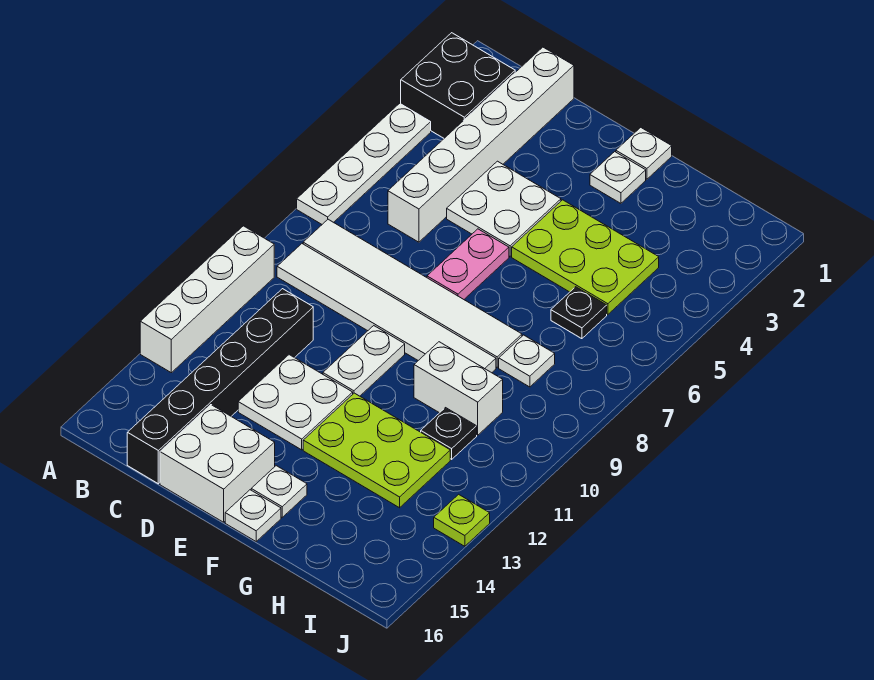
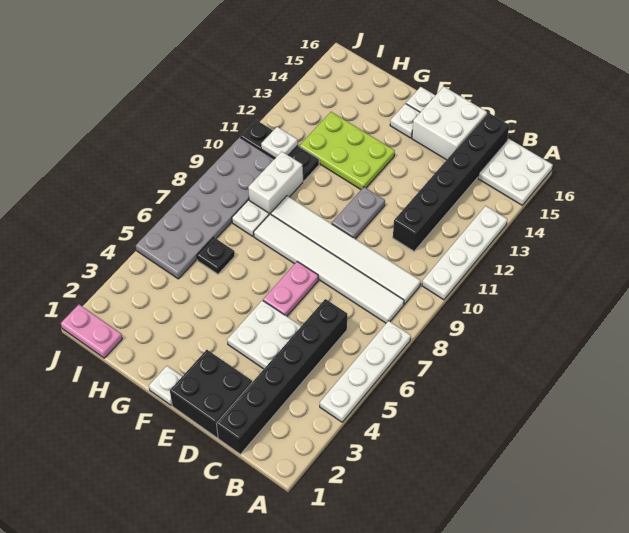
black 2x2 brick [401,33,515,138] -> black 2x2 brick moved to [170,350,252,438]
white 1x4 brick [140,226,274,373] -> white 1x4 plate [422,206,507,300]
white 1x6 brick [388,47,574,242] -> black 1x6 brick [217,299,347,454]
white 2x2 plate [238,355,353,450] -> white 2x2 plate moved to [478,139,553,205]
white 1x2 plate [323,326,405,396] -> grey 1x2 plate [332,187,385,239]
white 1x1 plate [590,152,646,203] -> white 1x1 plate moved to [261,127,298,158]
lime 2x3 plate [512,200,659,314] -> none
white 1x2 brick [414,342,503,435] -> white 1x2 brick turned to [248,151,303,214]
black 1x1 plate [421,408,477,459] -> black 1x3 plate [240,120,319,182]
none -> pink 1x2 plate [61,305,122,358]
none -> grey 2x6 plate [136,137,274,279]
lime 1x1 plate [434,494,490,546] -> none

